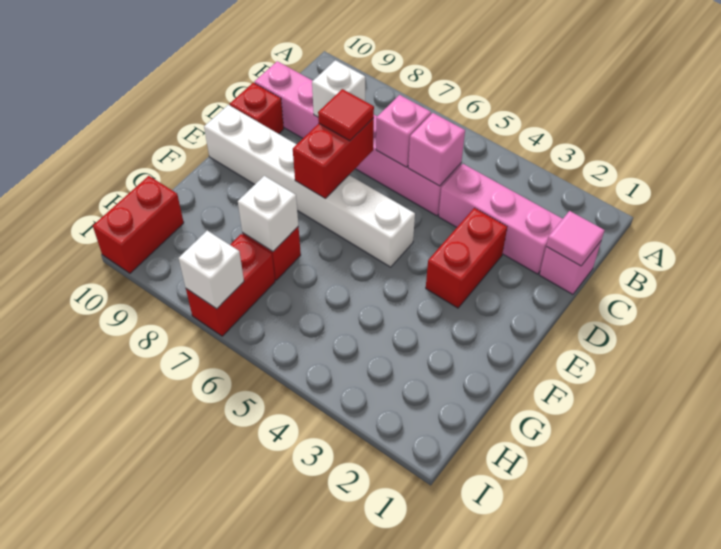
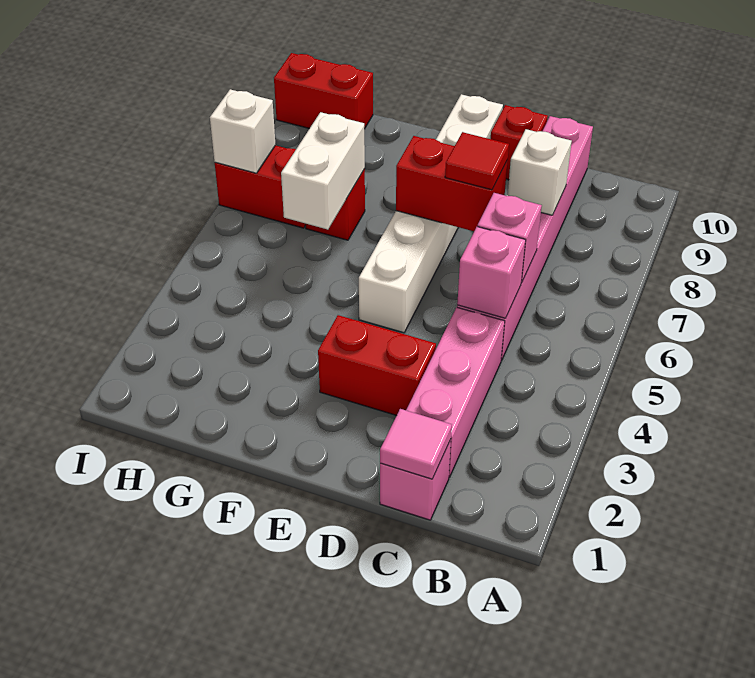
white 1x1 brick [238,176,298,252] -> white 1x2 brick [281,112,365,230]

